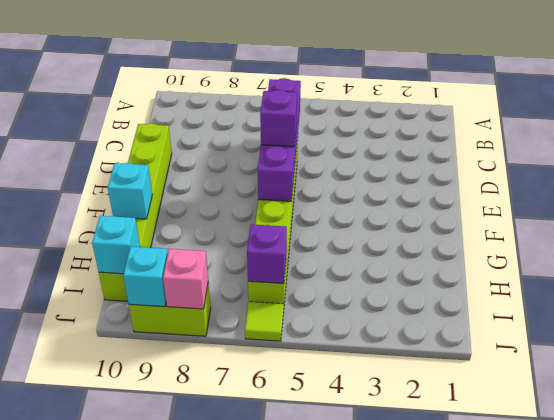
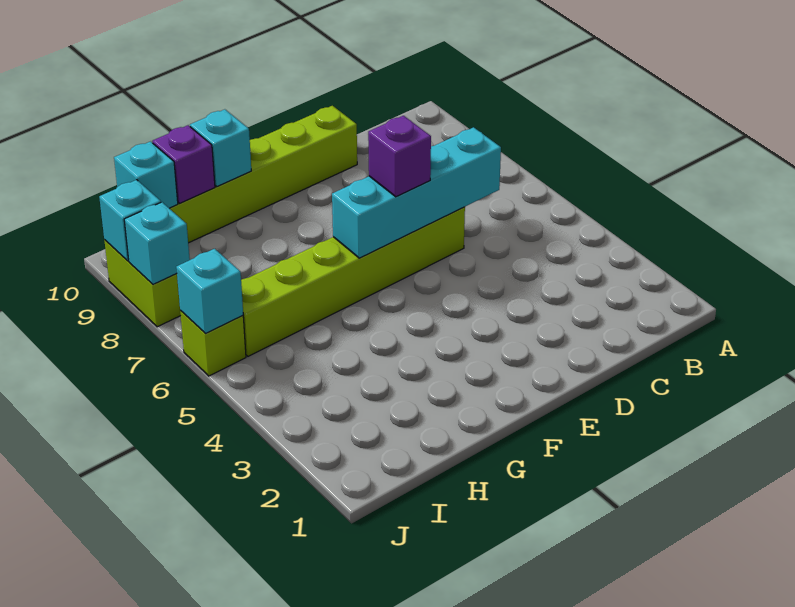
purple 1x4 brick [258,78,301,201] -> cyan 1x4 brick [332,127,501,258]
purple 1x1 brick [247,224,287,283] -> purple 1x1 brick moved to [152,125,215,203]
lime 1x1 tile [245,302,284,341] -> lime 1x1 brick [180,311,246,376]
none -> cyan 1x1 brick [176,249,243,334]
pink 1x1 brick [163,249,208,309] -> cyan 1x1 brick [124,202,190,284]

